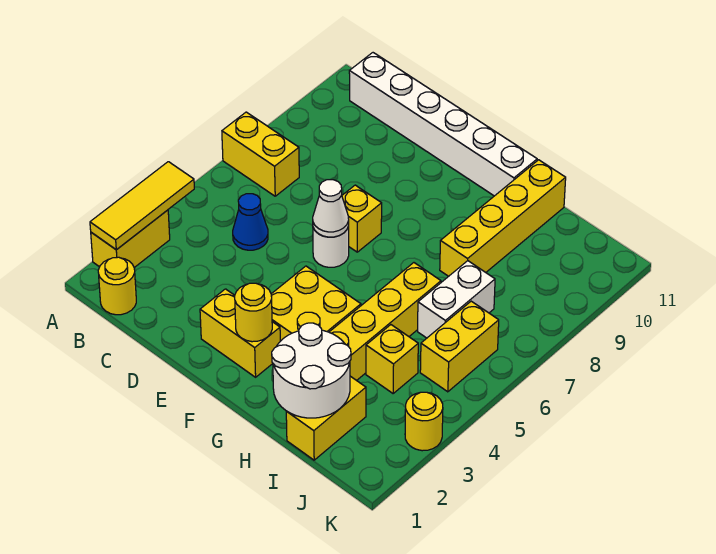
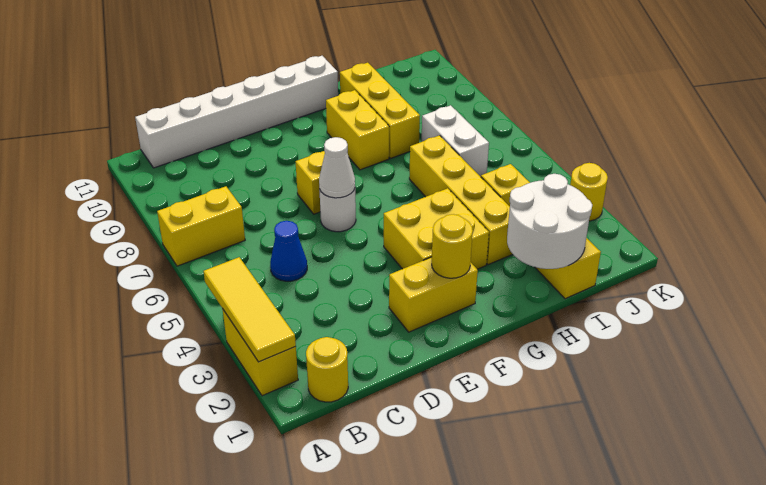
yellow 1x4 brick [440,160,566,276] -> yellow 1x3 brick [340,63,420,159]
yellow 1x2 brick [420,301,499,392] -> yellow 1x2 brick moved to [326,90,389,170]

